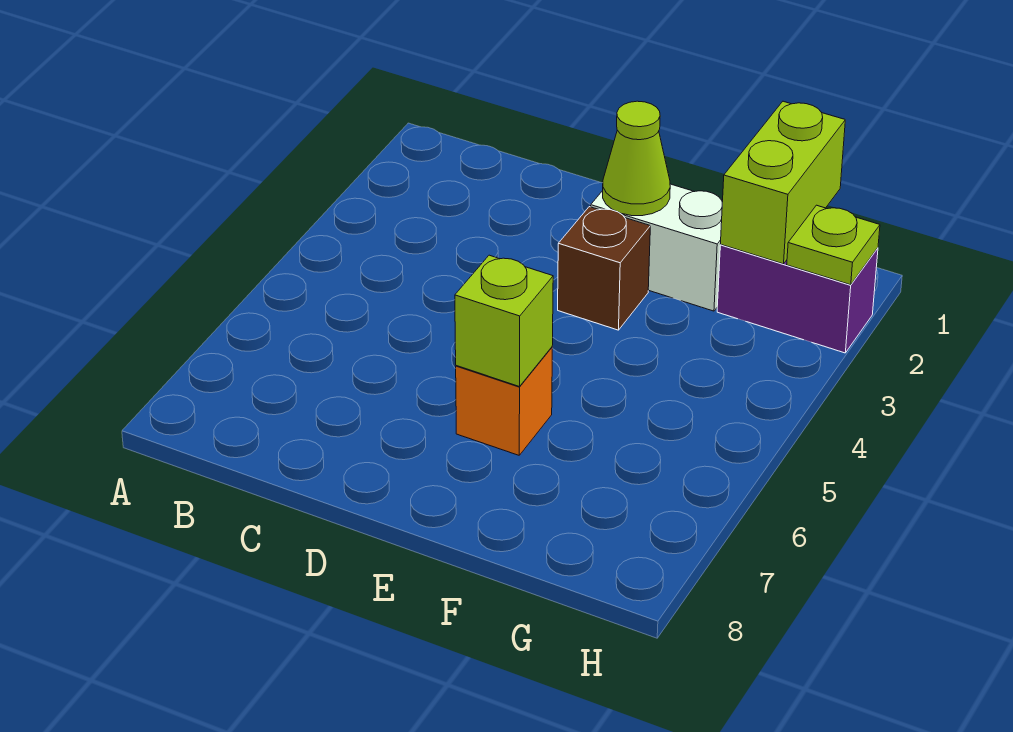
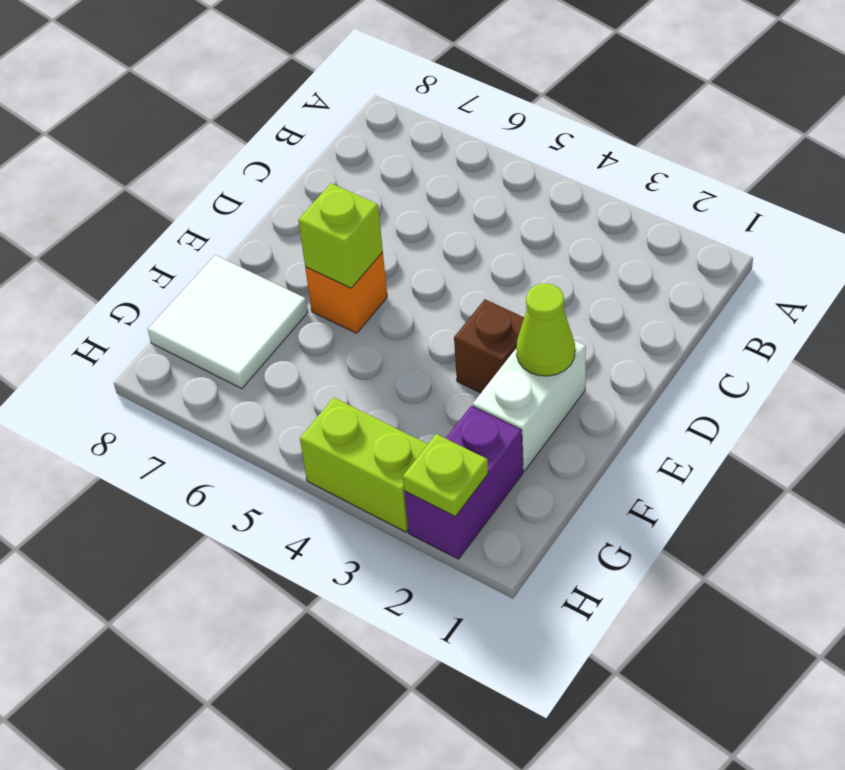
none -> white 2x2 tile [148,255,308,389]
lime 1x2 brick [721,101,845,264] -> lime 1x2 brick moved to [300,398,428,532]

